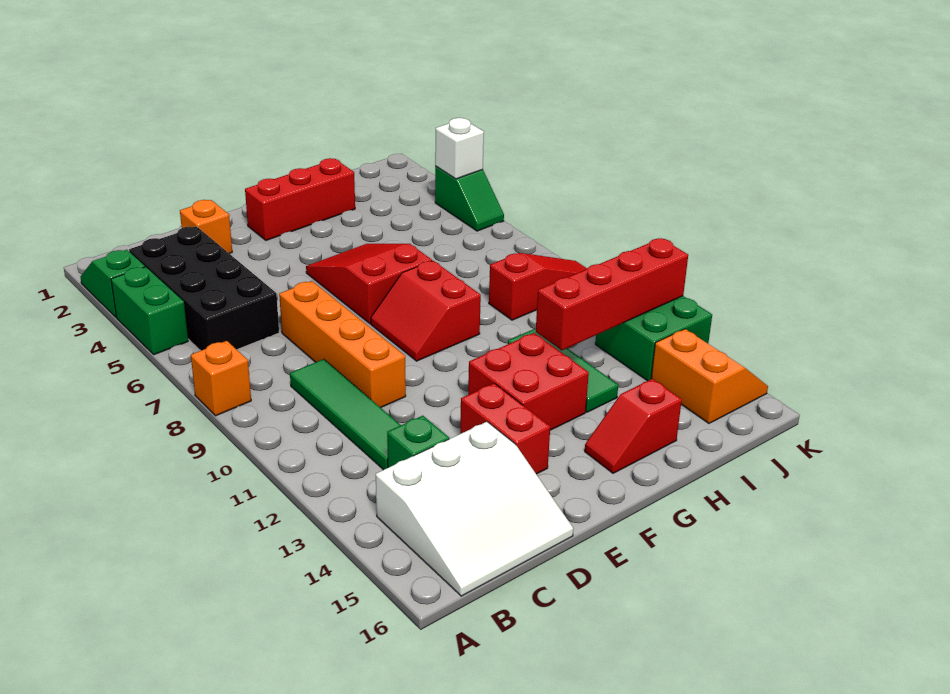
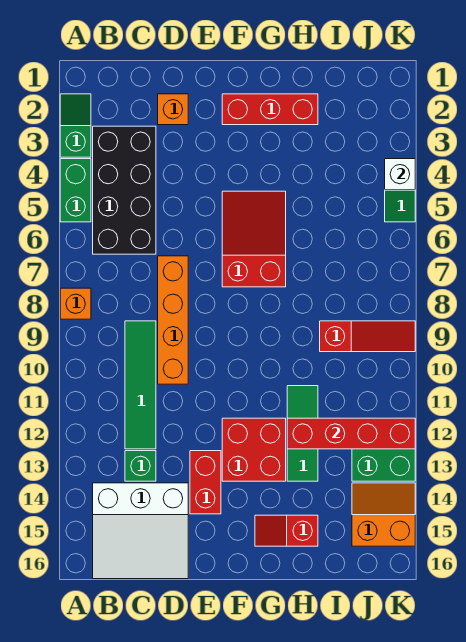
red 2x2 slope [371,261,481,361] -> none
orange 2x2 slope [651,329,768,423] -> orange 2x2 slope turned to [352,483,415,546]

